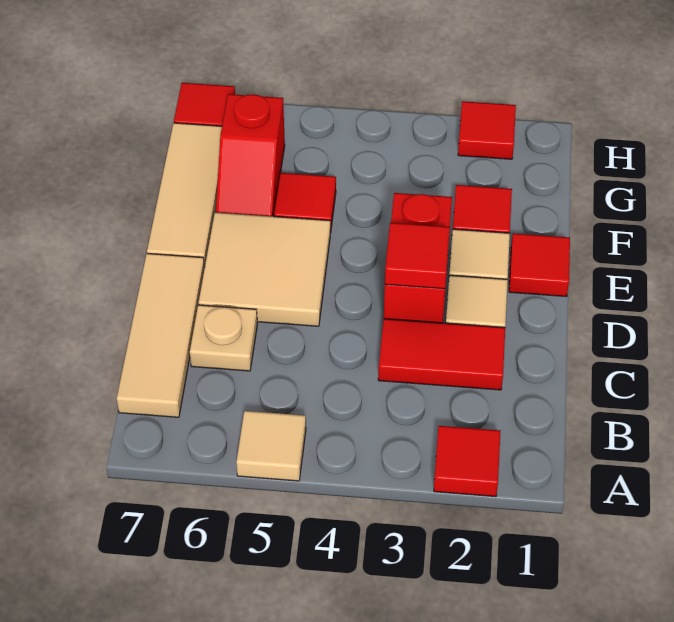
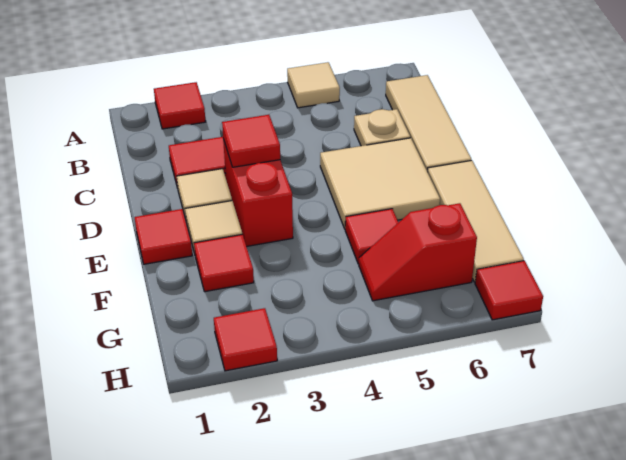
red 1x2 slope [216,94,285,217] -> red 1x2 slope turned to [359,203,477,301]

